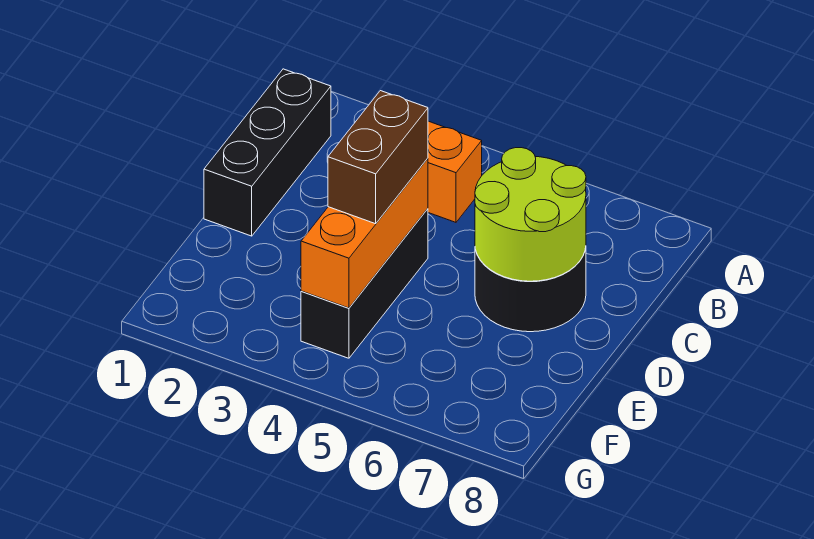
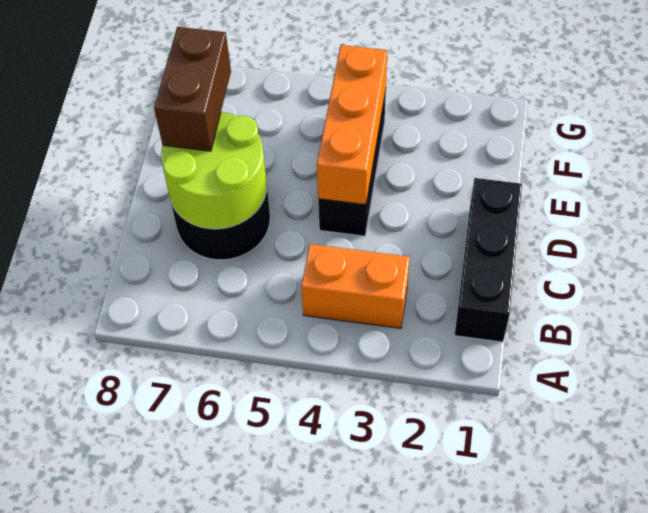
brown 1x2 brick [328,91,428,224] -> brown 1x2 brick moved to [154,27,231,151]

